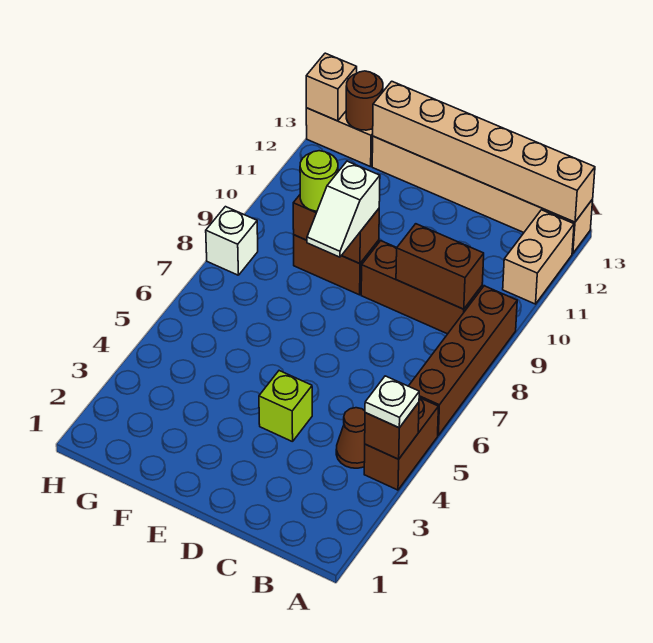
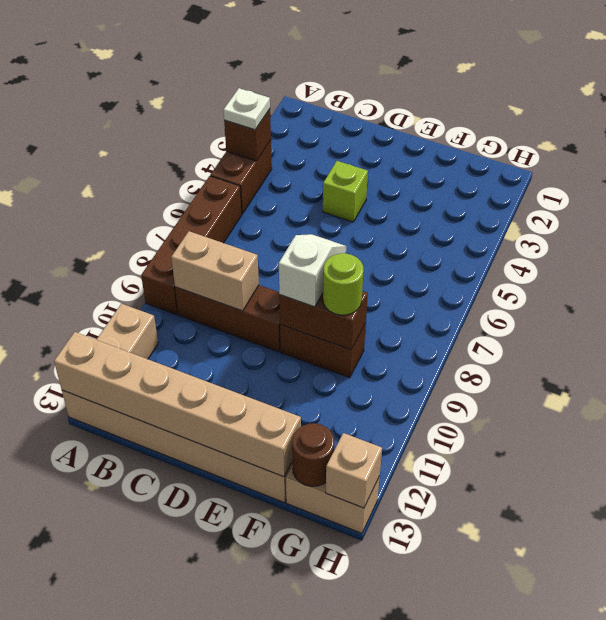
brown 1x1 cone [336,408,365,468] -> none
brown 1x2 brick [396,224,484,309] -> tan 1x2 brick [171,231,259,311]
white 1x1 brick [206,207,258,275] -> none

